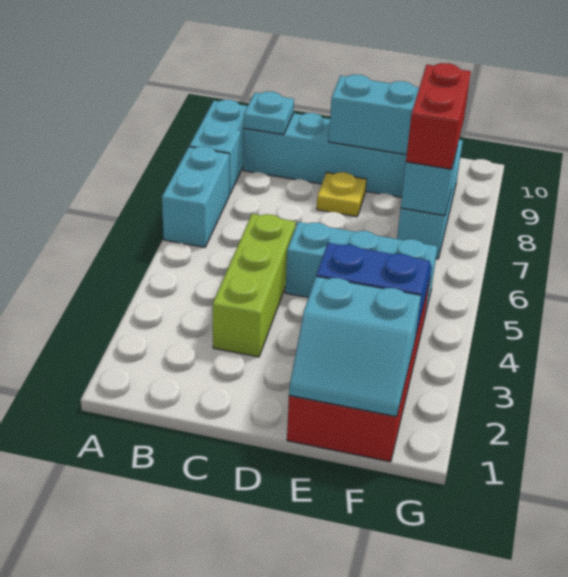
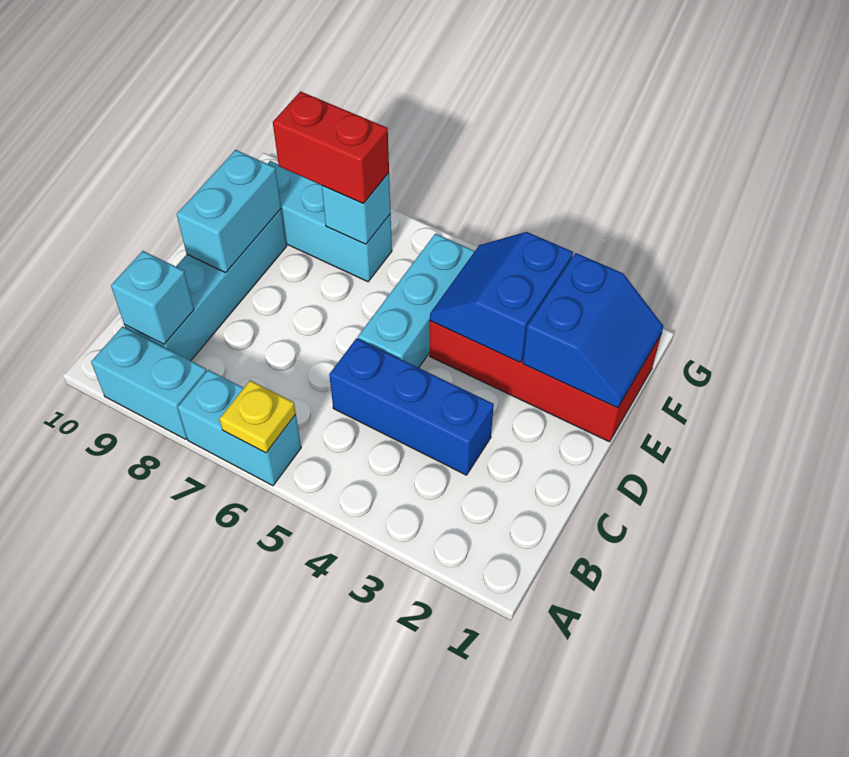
cyan 1x1 plate [244,92,294,135] -> cyan 1x1 brick [111,251,194,344]
lime 1x3 brick [213,214,296,357] -> blue 1x3 brick [329,338,494,475]
yellow 1x1 plate [317,172,367,217] -> yellow 1x1 plate moved to [220,380,296,453]
cyan 2x2 slope [289,276,421,417] -> blue 2x2 slope [523,253,663,408]

